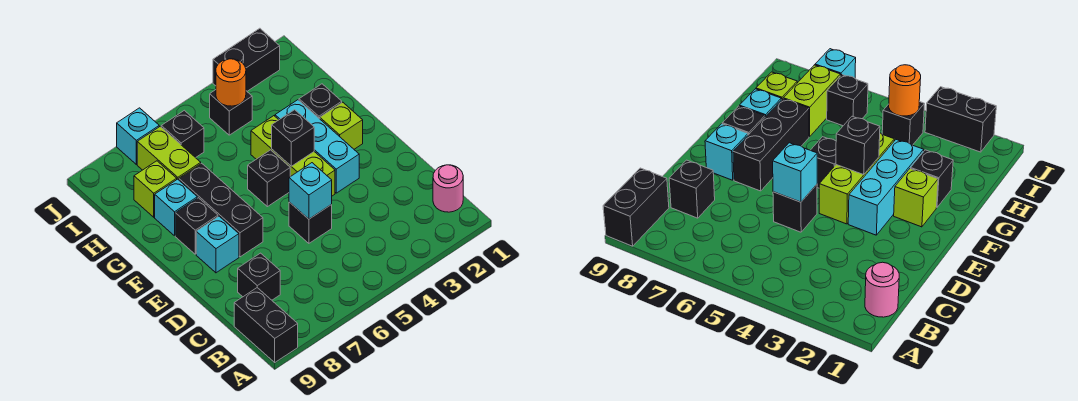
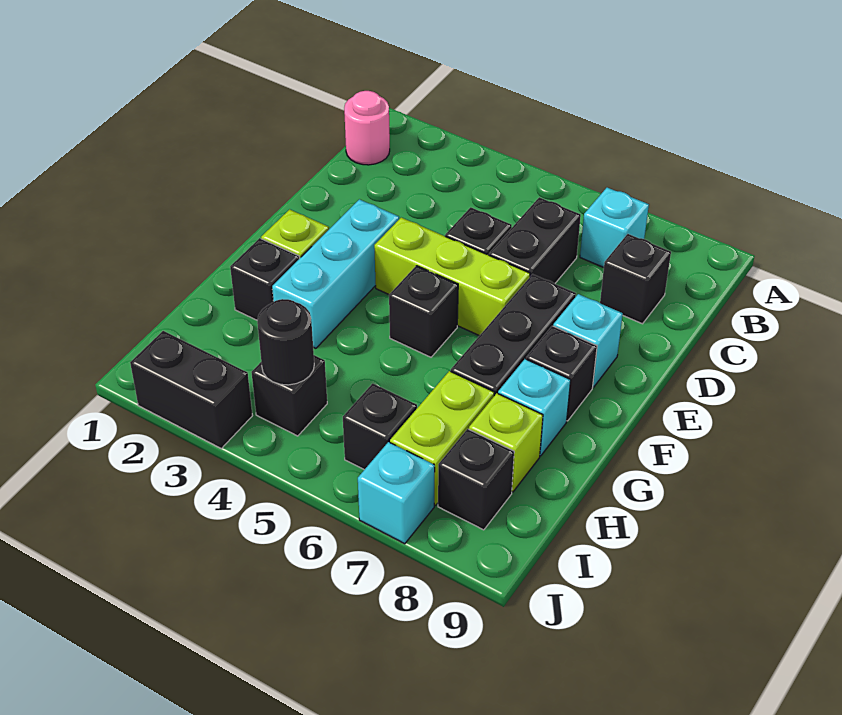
black 1x2 brick [234,288,298,362] -> black 1x2 brick moved to [489,197,581,284]
cyan 1x1 brick [289,163,332,219] -> cyan 1x1 brick moved to [580,188,649,267]
lime 1x3 brick [251,116,335,196] -> lime 1x3 brick turned to [374,218,530,336]
black 1x1 brick [272,110,314,166] -> black 1x1 brick moved to [438,429,514,530]
orange 1x1 round brick [216,59,246,106] -> black 1x1 round brick [257,299,314,385]

